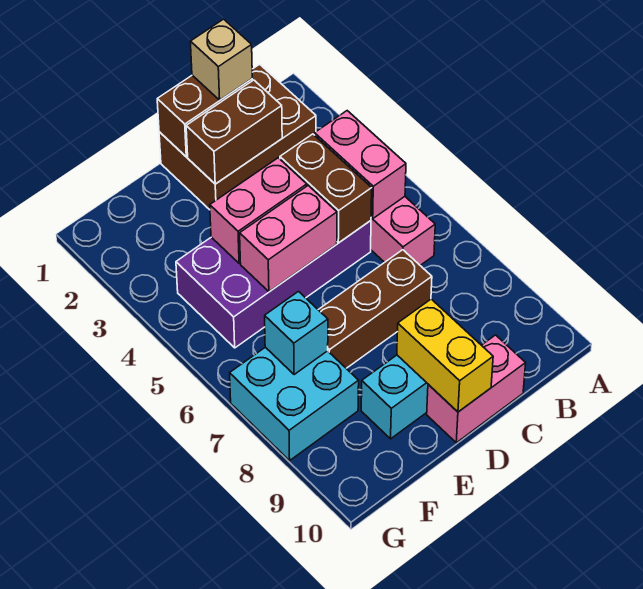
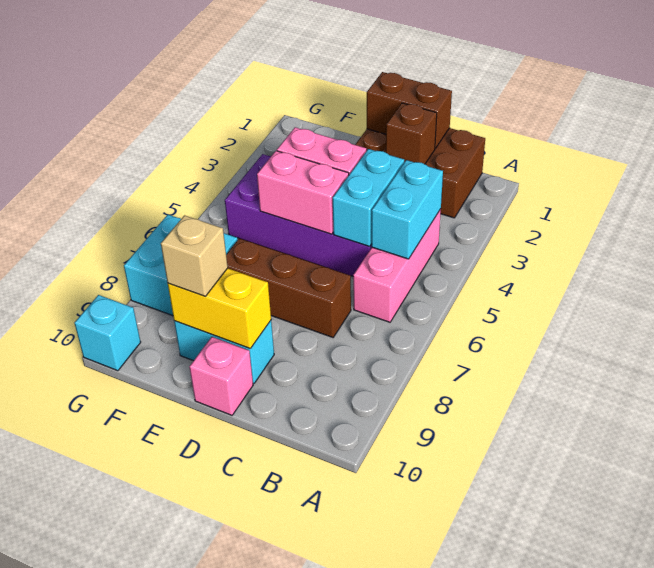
pink 1x2 brick [315,111,406,219] -> cyan 1x2 brick [371,160,443,259]
tan 1x1 brick [190,19,252,100] -> tan 1x1 brick moved to [161,215,228,296]
brown 1x2 brick [186,80,282,184] -> brown 1x1 brick [386,103,437,164]
brown 1x2 brick [280,134,372,243] -> cyan 1x2 brick [333,149,404,246]
pink 1x2 brick [427,335,526,443] -> pink 1x1 brick [189,337,253,415]
yellow 1x2 brick [397,299,493,412] -> yellow 1x2 brick turned to [168,268,271,349]
cyan 1x1 brick [265,292,328,375] -> cyan 1x1 brick moved to [74,295,141,371]

